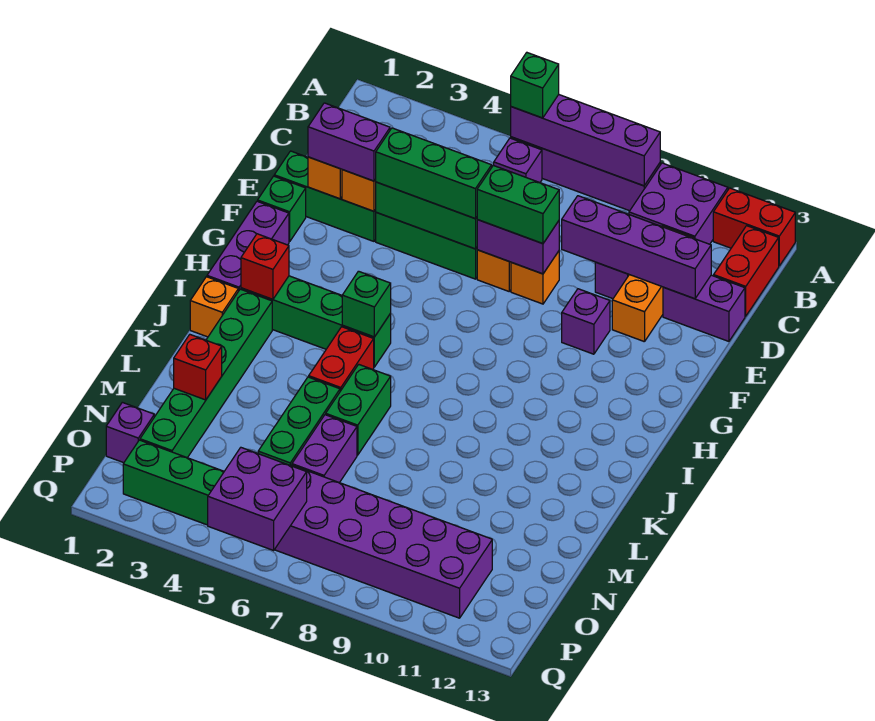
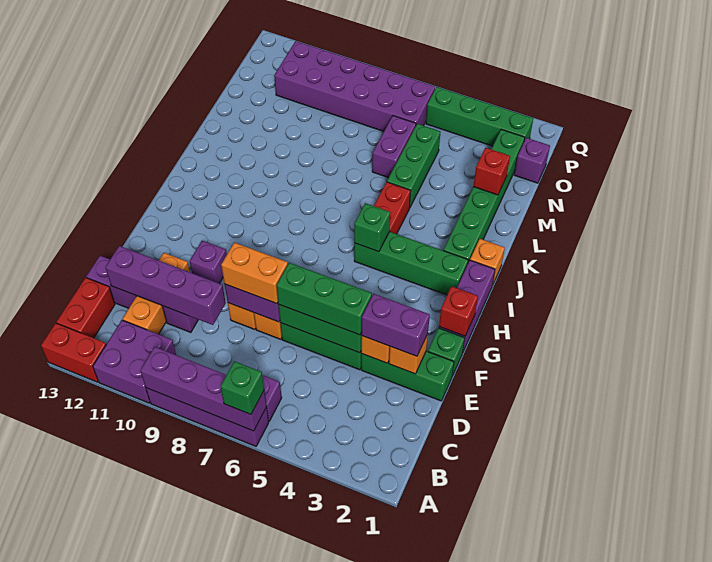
green 1x2 brick [477,165,559,244] -> orange 1x2 brick [221,242,288,304]
red 1x1 brick [241,234,289,299] -> red 1x1 brick moved to [439,286,478,336]
green 1x2 brick [326,364,391,455] -> none
purple 2x2 brick [208,448,307,550] -> none

